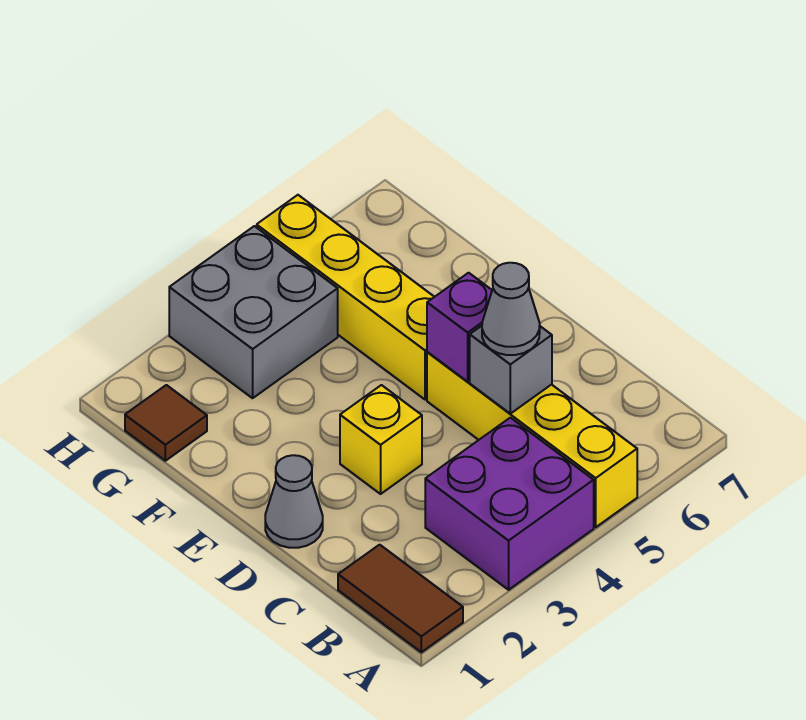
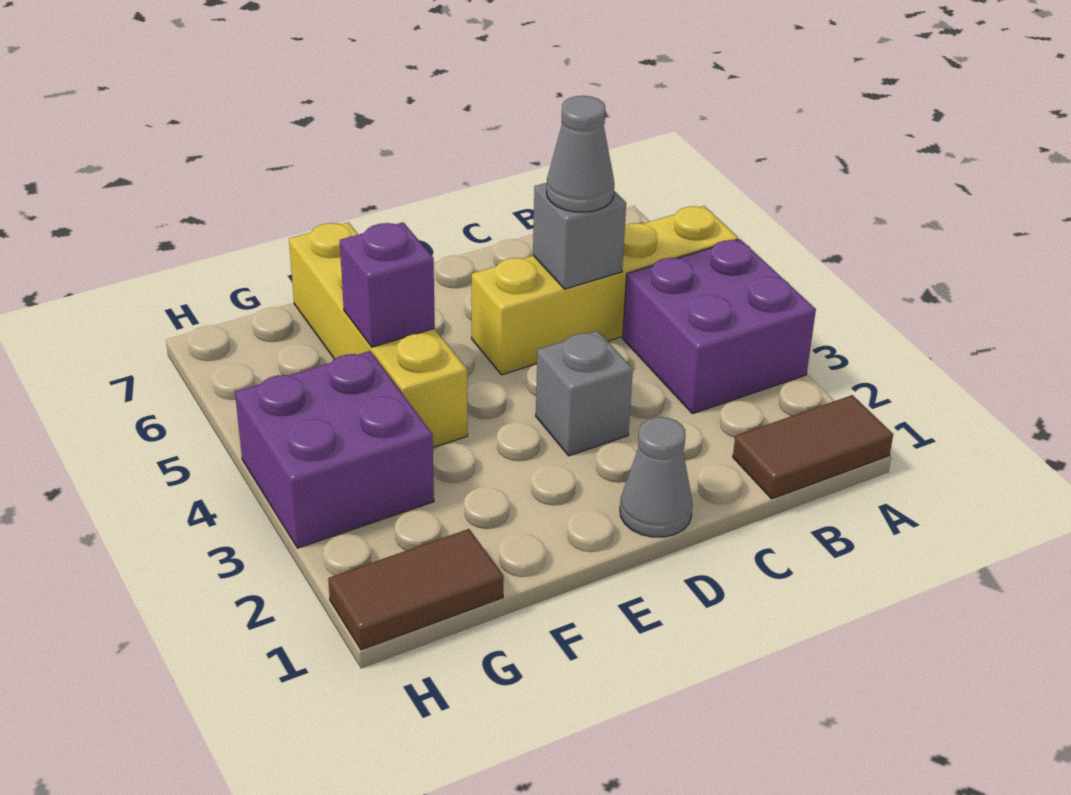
yellow 1x1 brick [340,385,422,494] -> grey 1x1 brick [536,331,633,456]
purple 1x1 brick [427,273,492,382] -> purple 1x1 brick moved to [340,222,435,347]
yellow 1x4 brick [257,195,434,400] -> yellow 1x4 brick turned to [289,222,468,447]
brown 1x1 tile [125,385,207,461] -> brown 1x2 tile [328,529,503,650]
grey 2x2 brick [169,226,338,398] -> purple 2x2 brick [235,351,434,548]

